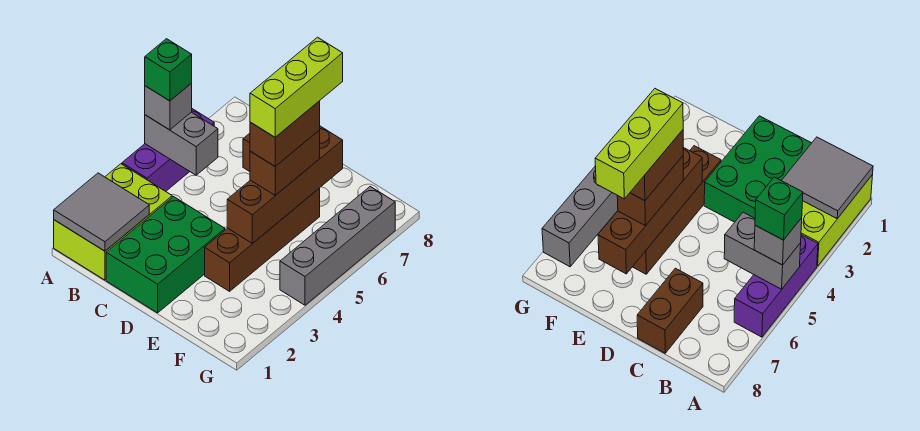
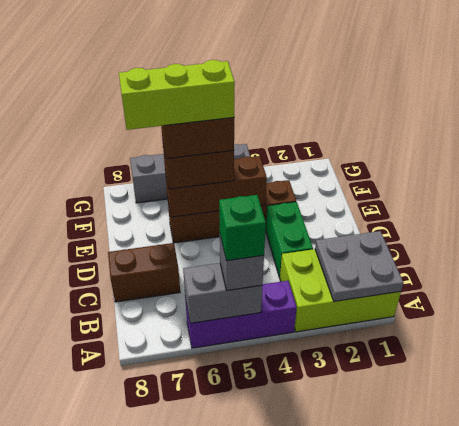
grey 2x2 tile [54,173,149,251] -> grey 2x2 plate [315,231,403,301]
grey 1x2 brick [145,112,218,175] -> grey 1x2 brick turned to [183,263,262,323]
green 2x3 brick [106,197,225,313] -> green 1x2 brick [265,202,313,278]
brown 1x4 brick [227,126,343,243] -> brown 1x3 brick [165,156,267,217]

